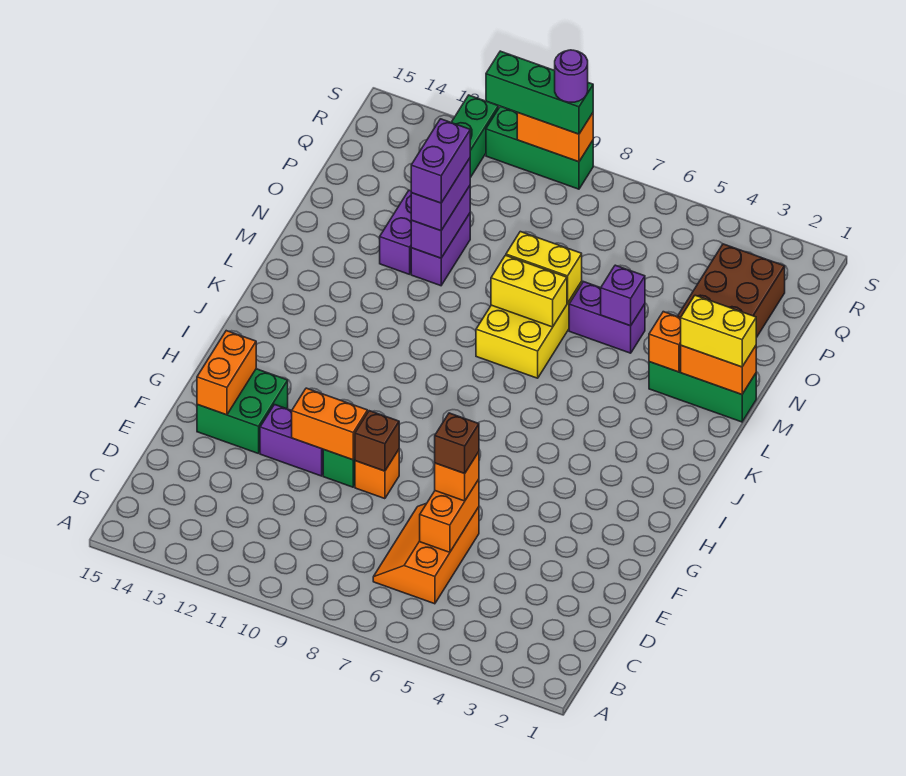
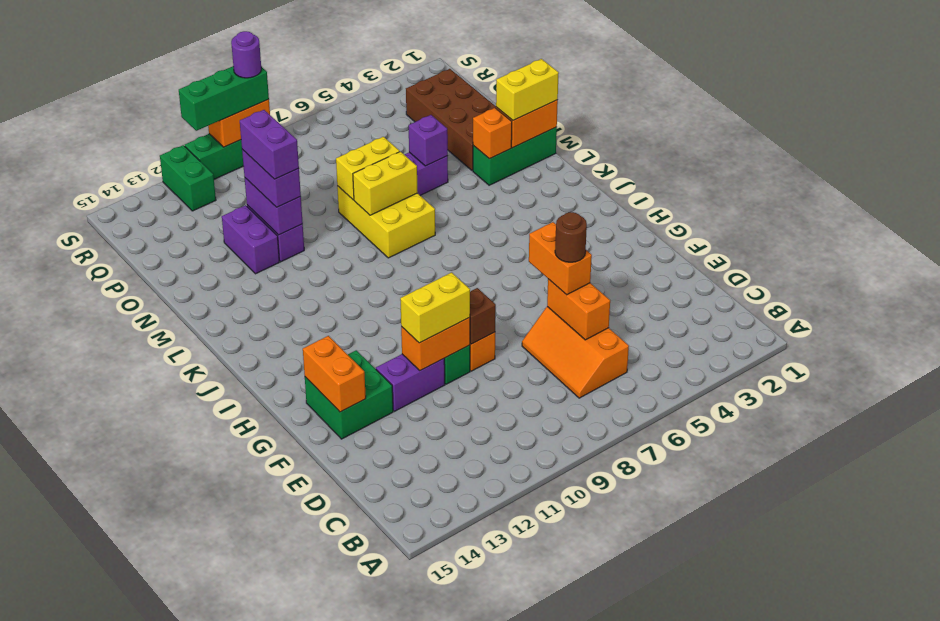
orange 1x1 brick [435,452,479,501] -> orange 1x2 brick [529,222,592,295]
brown 1x1 brick [435,413,479,473] -> brown 1x1 round brick [555,212,587,262]
none -> yellow 1x2 brick [400,272,470,343]

